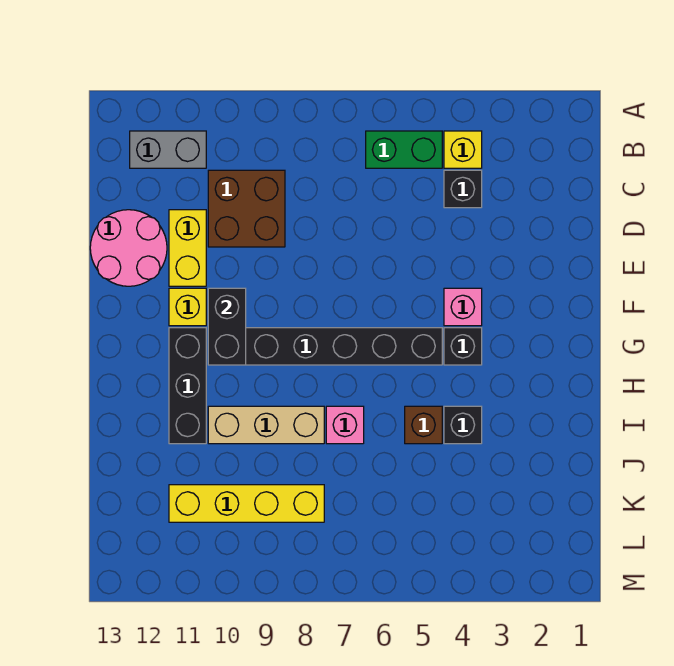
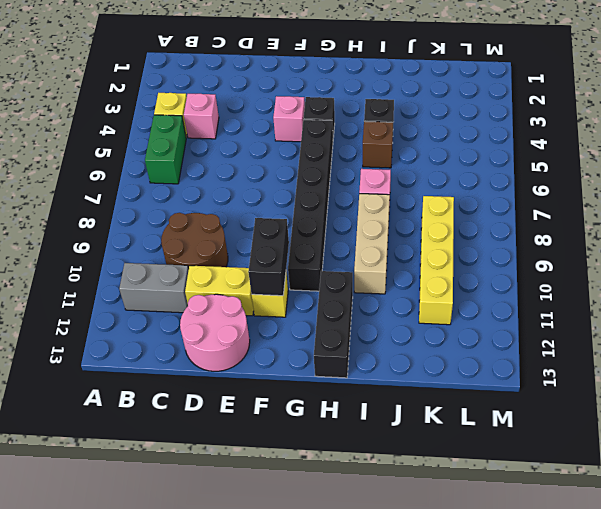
grey 1x2 brick [130,131,206,168] -> grey 1x2 brick turned to [119,263,189,313]
black 1x1 brick [444,170,482,208] -> pink 1x1 brick [184,94,219,139]
brown 2x2 brick [208,170,285,247] -> brown 2x2 round brick [161,213,228,269]
black 1x2 brick [208,288,246,365] -> black 1x2 brick turned to [248,218,289,296]
black 1x3 brick [169,328,206,444] -> black 1x3 brick turned to [314,271,353,378]

